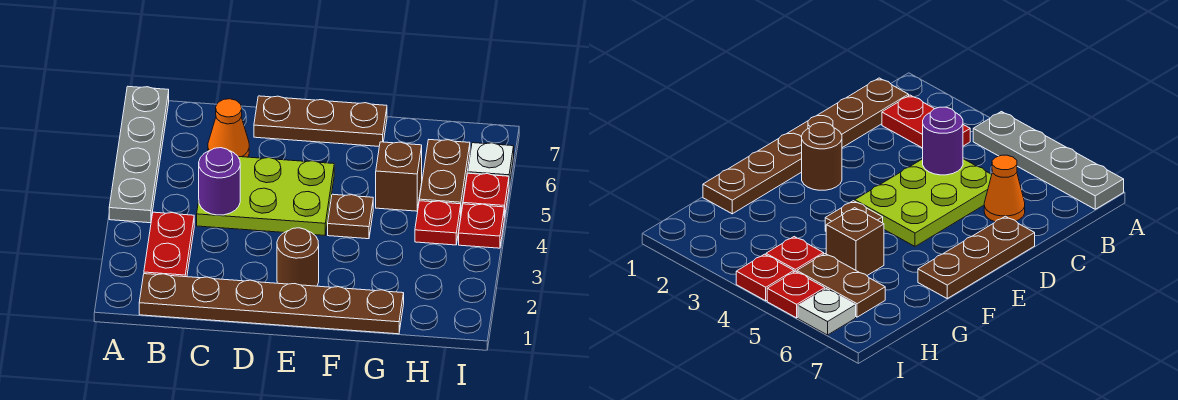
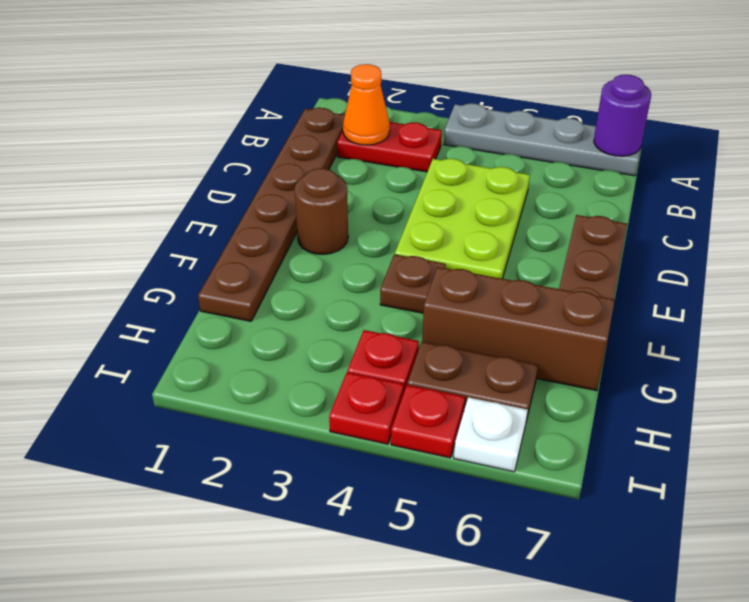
purple 1x1 round brick [199,148,240,215] -> purple 1x1 round brick moved to [594,75,651,156]
orange 1x1 cone [208,99,249,157] -> orange 1x1 cone moved to [343,64,390,145]
brown 1x1 brick [376,142,422,211] -> brown 1x3 brick [422,267,615,391]

